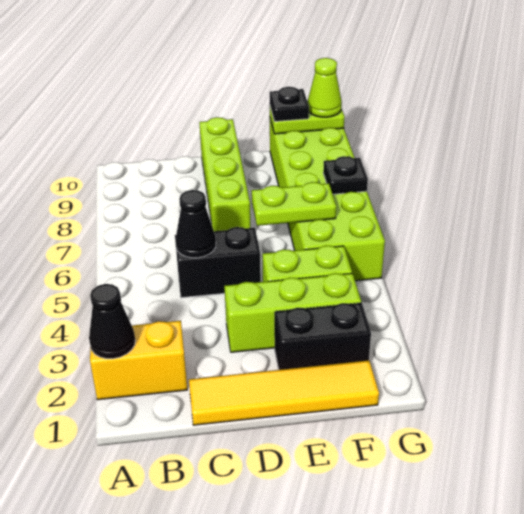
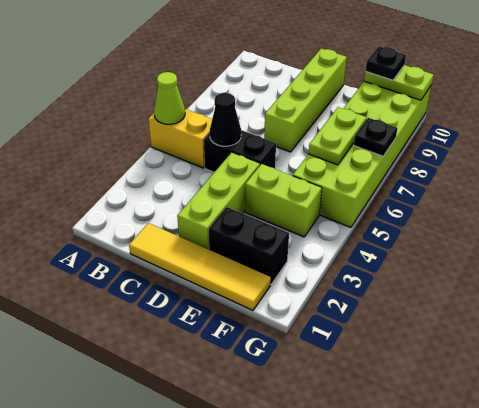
yellow 1x2 brick [90,321,187,400] -> yellow 1x2 brick moved to [148,109,212,168]
black 1x1 cone [89,284,135,359] -> none
lime 1x3 brick [224,273,361,352] -> lime 1x3 brick turned to [177,152,260,250]
lime 1x2 plate [252,182,336,226] -> lime 1x2 plate turned to [308,107,367,165]
lime 1x1 cone [308,58,342,117] -> lime 1x1 cone moved to [154,72,185,124]

